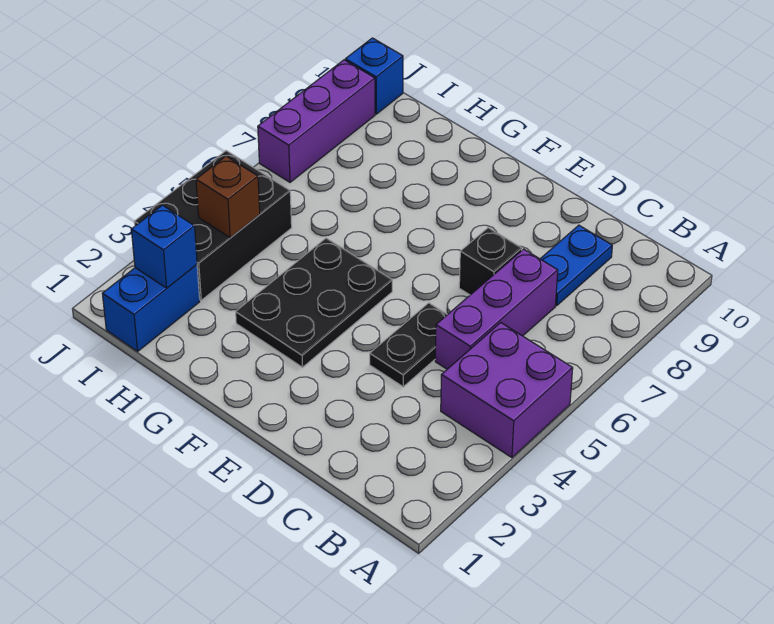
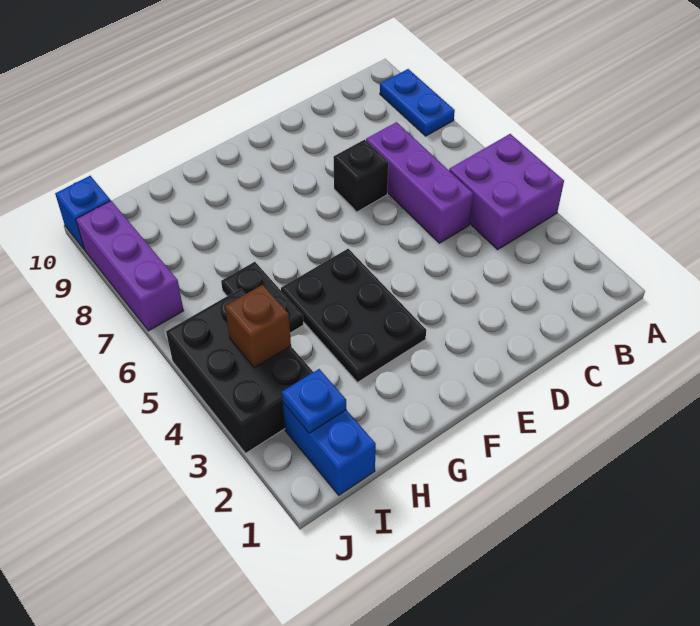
blue 1x2 plate [540,225,612,306] -> blue 1x2 plate moved to [380,69,455,136]
black 1x2 plate [370,303,447,387] -> black 1x2 plate moved to [221,262,304,333]
blue 1x1 brick [131,205,197,288] -> blue 1x1 plate [282,369,346,433]

